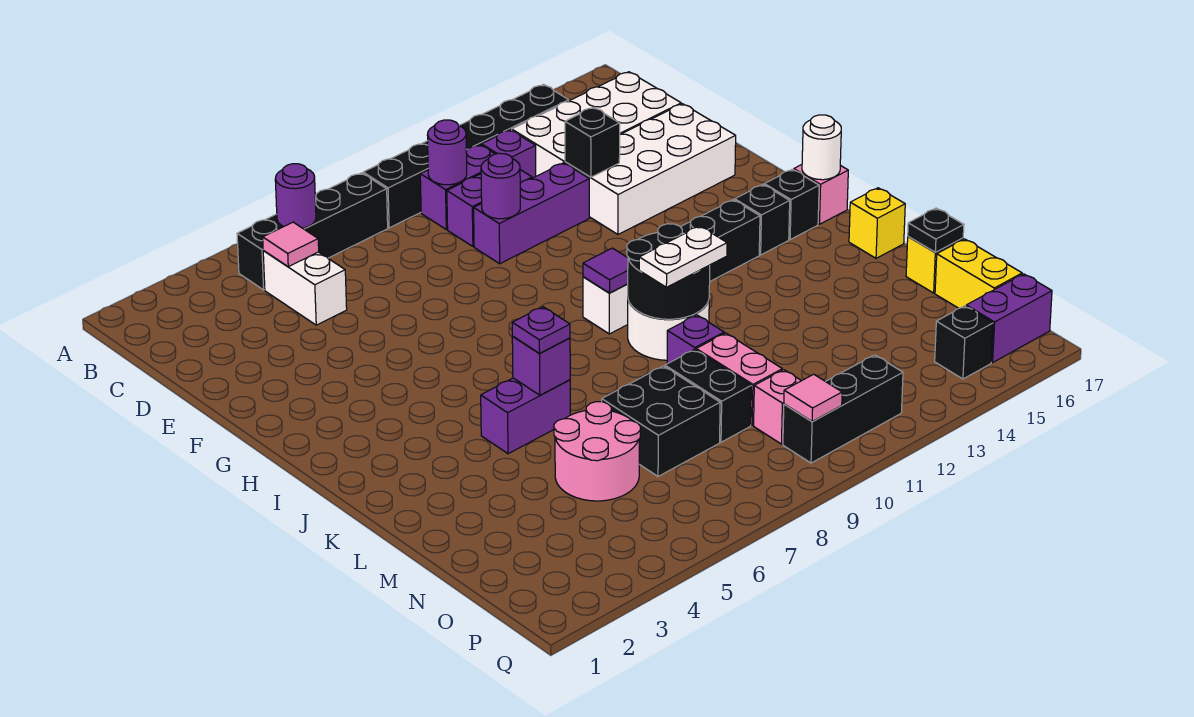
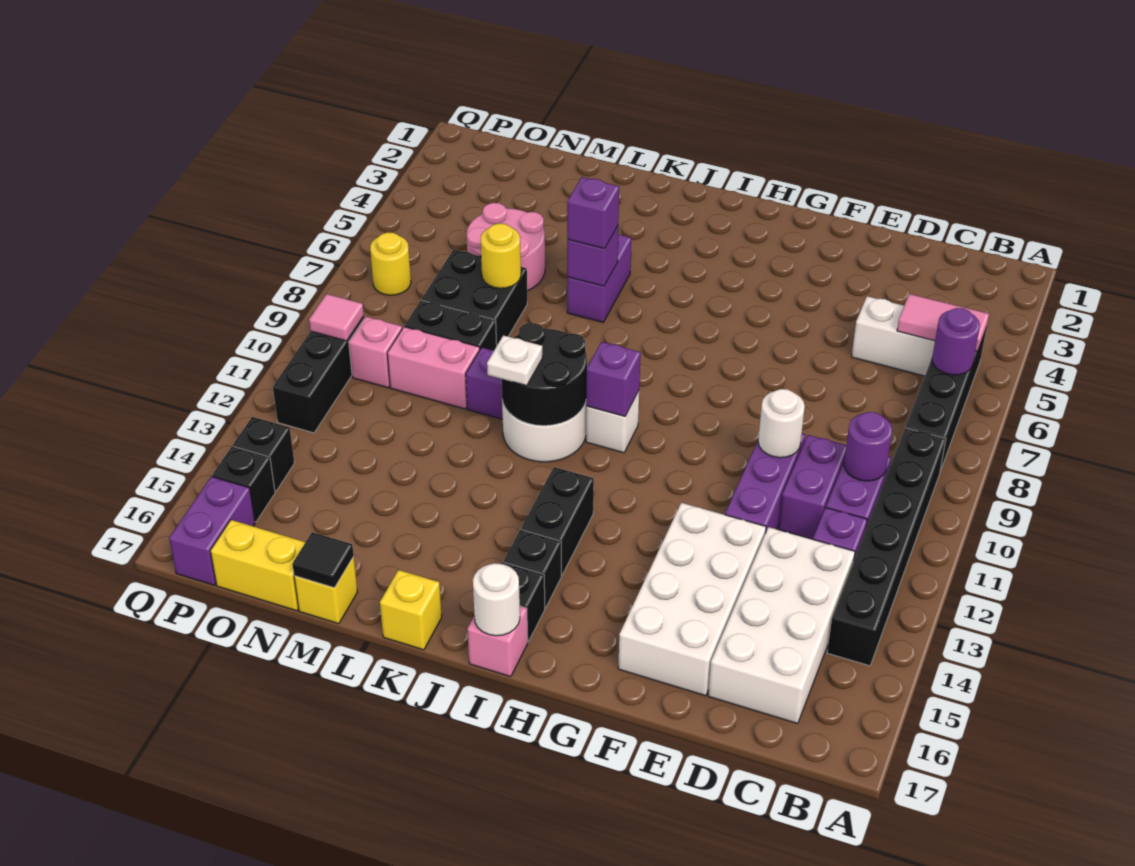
pink 1x1 tile [263,222,319,267] -> pink 1x2 tile [897,294,989,351]
purple 1x1 round brick [481,153,520,219] -> white 1x1 round brick [758,389,805,458]
black 1x1 brick [565,107,620,177] -> black 1x1 brick moved to [233,417,294,491]
purple 1x1 tile [583,248,628,293] -> purple 1x1 brick [586,342,641,416]
purple 1x1 plate [512,307,570,354] -> purple 1x1 brick [567,177,619,249]
white 1x2 plate [639,226,727,287] -> white 1x1 plate [487,335,543,386]
none -> yellow 1x1 round brick [481,223,521,288]
black 1x1 plate [908,208,964,252] -> black 1x1 tile [292,532,354,588]
none -> yellow 1x1 round brick [370,232,411,295]

